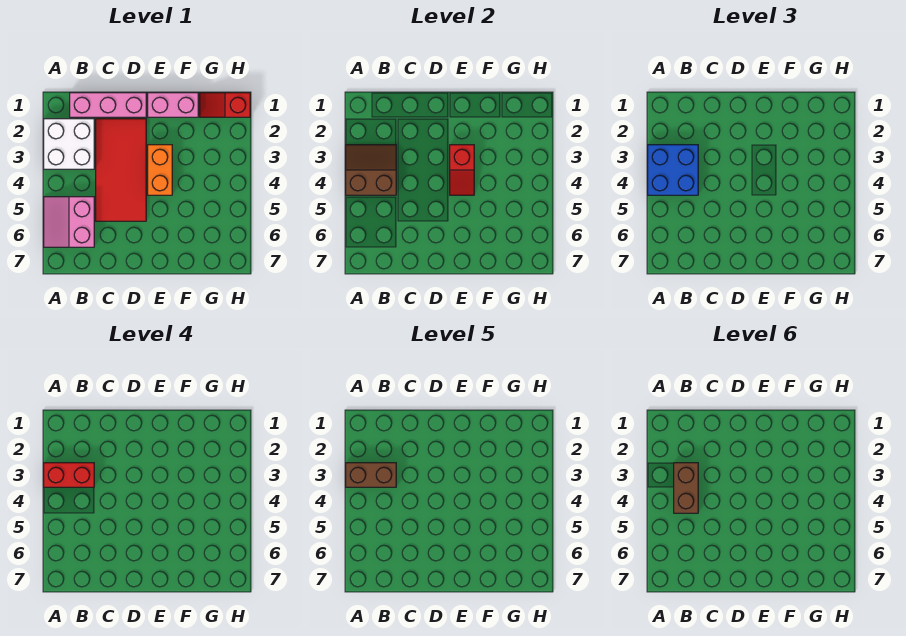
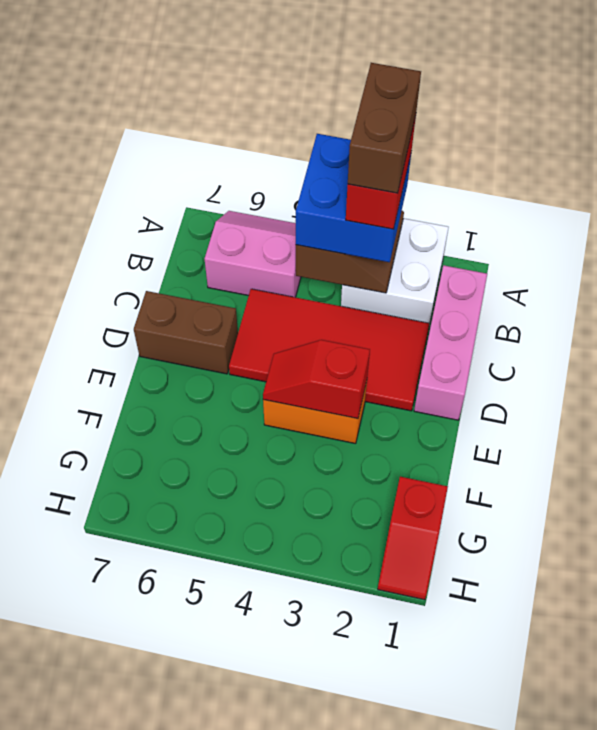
brown 1x2 brick [674,463,698,513] -> brown 1x2 brick moved to [134,291,238,374]
pink 1x2 brick [148,93,198,117] -> none
red 1x2 slope [200,93,250,117] -> red 1x2 slope turned to [378,477,448,600]

